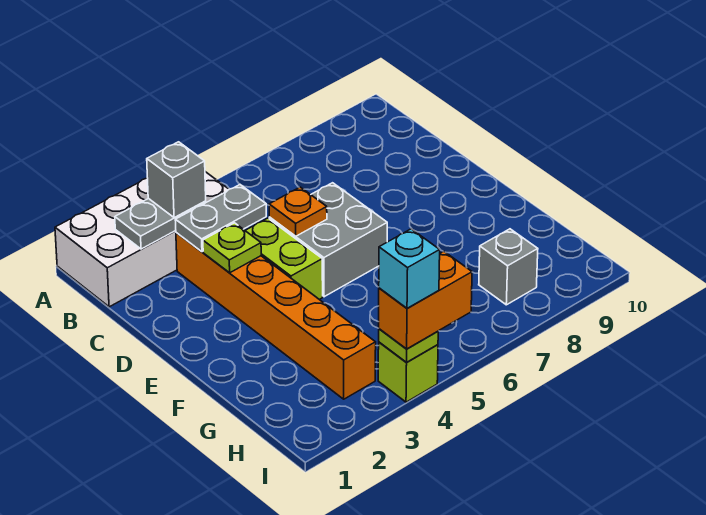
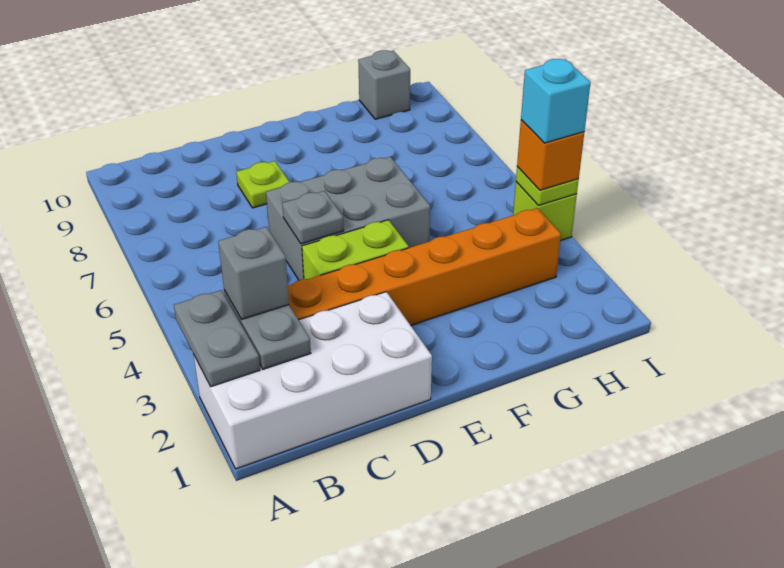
white 2x4 brick [55,172,229,307] -> white 2x4 brick turned to [194,292,432,469]
grey 1x2 plate [175,185,266,252] -> grey 1x2 plate moved to [174,290,260,387]
lime 1x1 plate [203,223,261,273] -> lime 1x1 plate moved to [236,161,289,208]
grey 2x2 brick [269,183,387,297] -> grey 2x3 brick [266,157,430,280]
orange 1x1 plate [269,187,327,236] -> grey 1x1 plate [282,191,344,244]
grey 1x1 brick [479,229,538,305] -> grey 1x1 brick moved to [358,50,410,119]
orange 1x2 brick [379,251,472,349] -> orange 1x1 brick [517,120,584,190]

